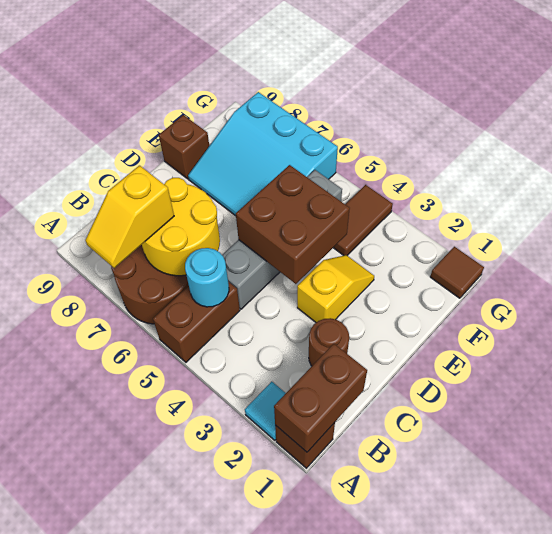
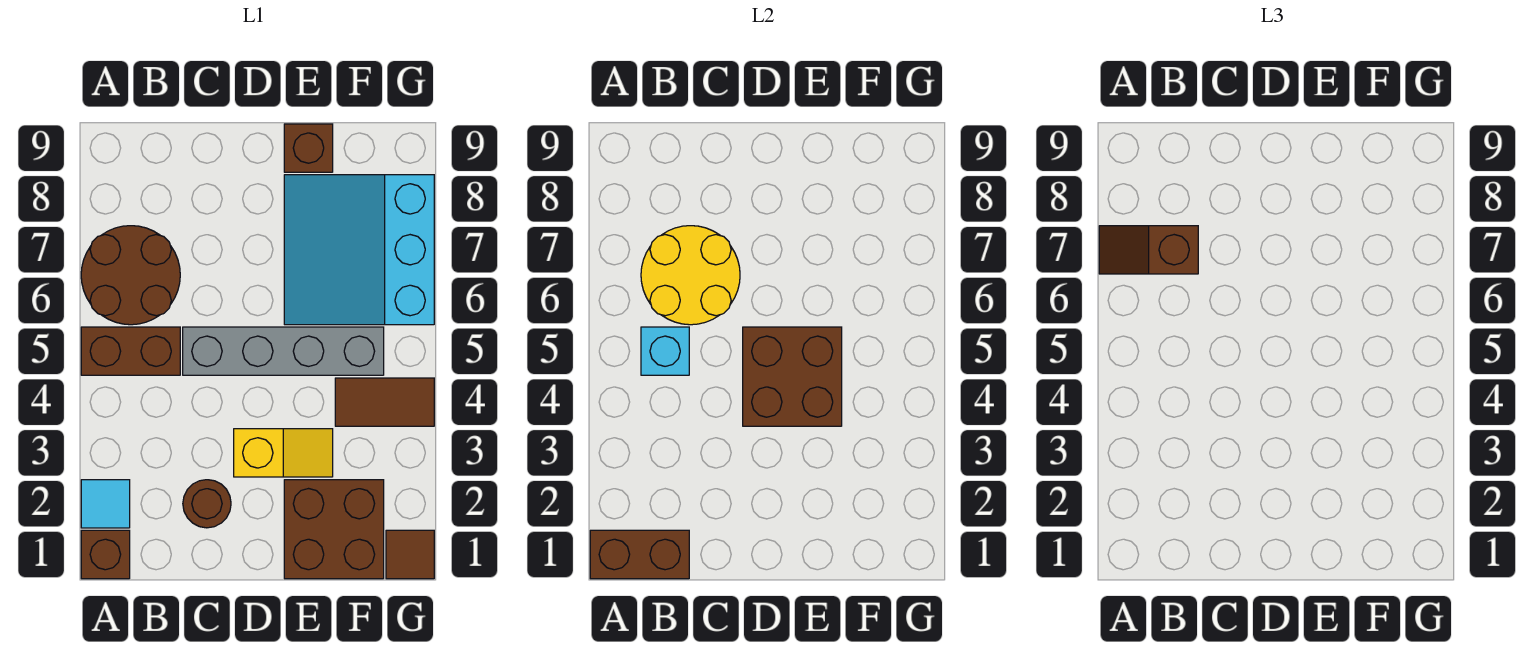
yellow 1x2 slope [85,166,174,268] -> brown 1x2 slope [1099,226,1198,274]
cyan 1x1 round brick [185,248,229,307] -> cyan 1x1 brick [641,327,689,375]
none -> brown 2x2 brick [284,480,384,579]

